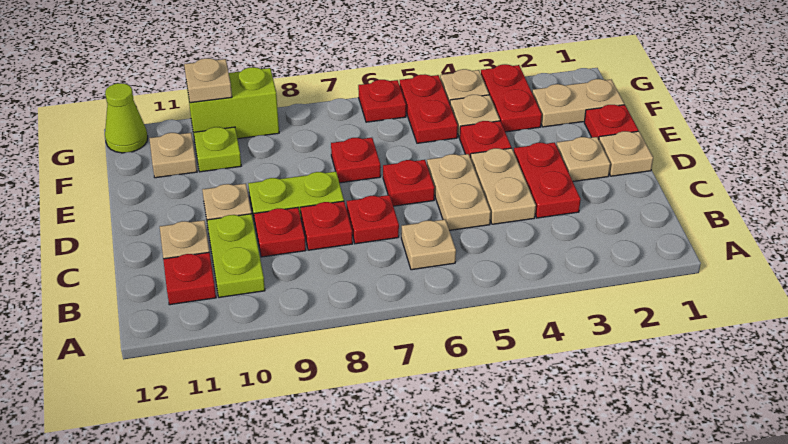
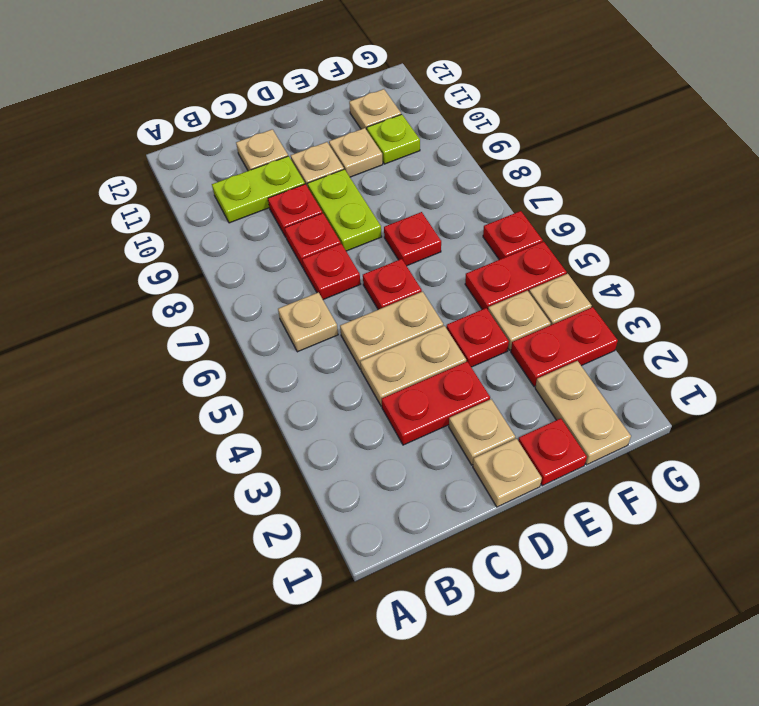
red 1x1 plate [163,252,216,305] -> none
lime 1x2 brick [187,67,279,139] -> none
tan 1x1 plate [184,58,232,103] -> tan 1x1 plate moved to [329,128,383,177]
lime 1x1 cone [105,83,148,153] -> none

